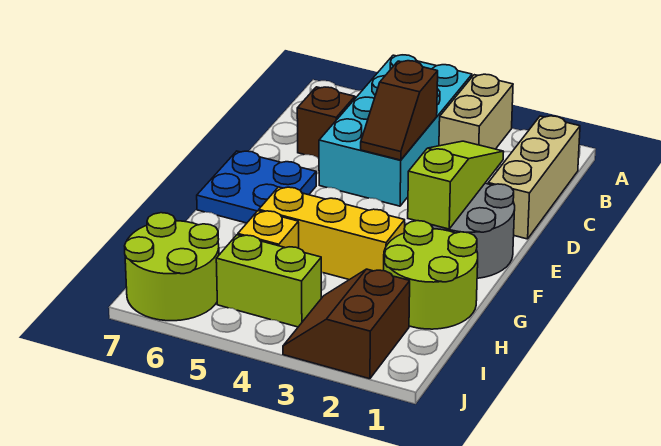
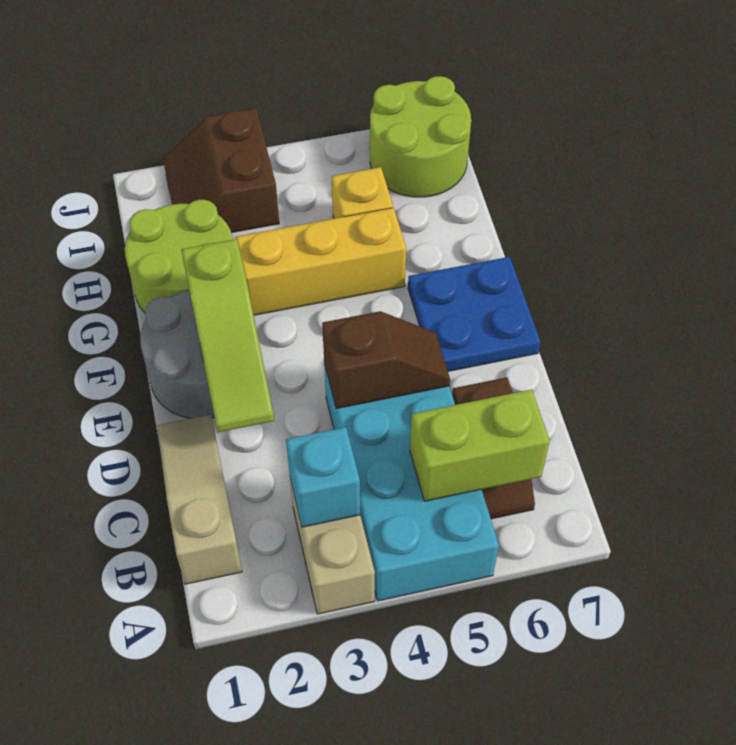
tan 1x3 brick [488,116,580,239] -> tan 1x3 slope [157,415,242,584]
none -> cyan 1x1 brick [286,427,360,527]
brown 1x2 slope [361,61,438,160] -> brown 1x2 slope turned to [322,311,450,409]
brown 2x2 slope [283,269,410,379] -> brown 2x2 slope turned to [163,108,279,233]
lime 1x2 brick [216,235,321,327] -> lime 1x2 brick moved to [410,390,550,501]

